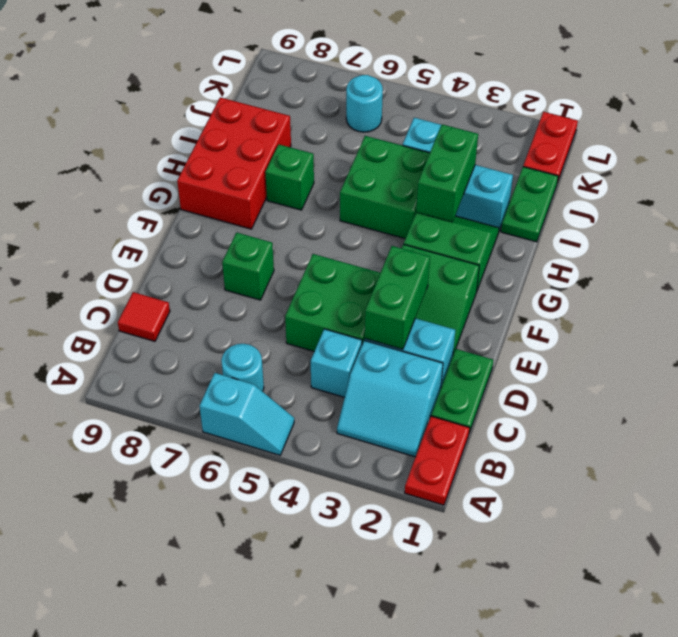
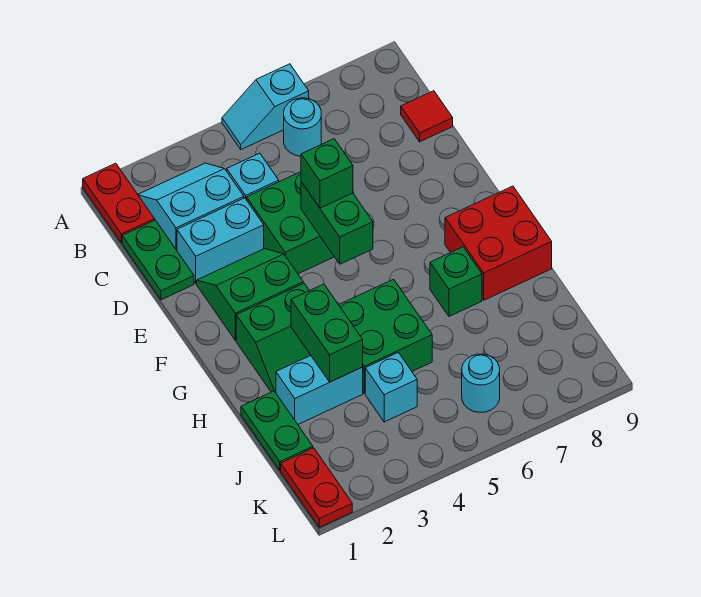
green 1x2 brick [365,246,430,349] -> green 1x2 brick moved to [301,182,373,264]
green 1x1 brick [222,233,274,300] -> green 1x1 brick moved to [301,139,353,208]
red 2x3 brick [177,97,291,229] -> red 2x2 brick [445,186,552,300]

